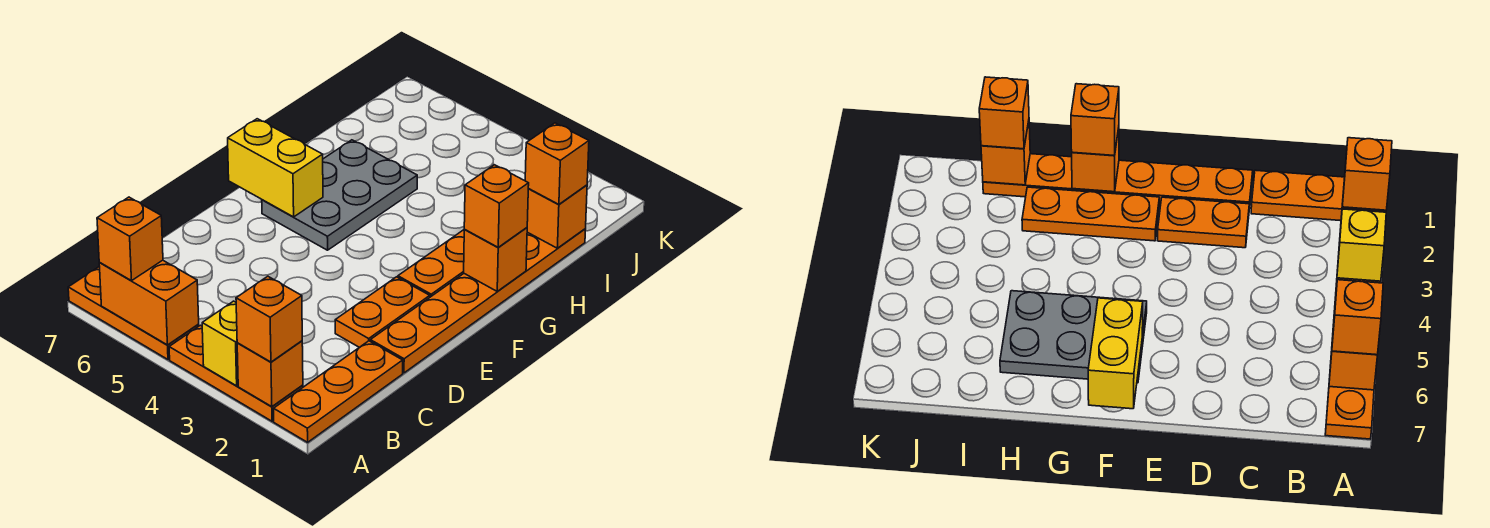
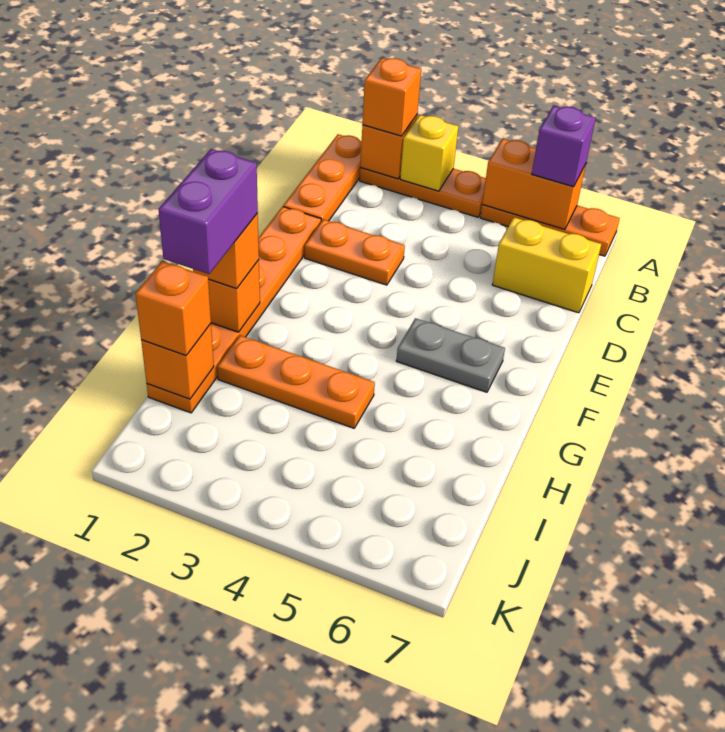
orange 1x1 brick [97,197,163,281] -> purple 1x1 brick [532,106,596,187]
orange 1x2 plate [335,277,430,347] -> orange 1x2 plate turned to [305,219,405,285]
orange 1x3 plate [398,230,464,297] -> orange 1x3 plate turned to [217,335,375,428]
grey 2x3 plate [262,140,417,250] -> grey 1x2 plate [396,318,505,392]
yellow 1x2 brick [228,119,323,217] -> yellow 1x2 brick moved to [492,217,601,313]
none -> purple 1x2 brick [159,149,258,274]

